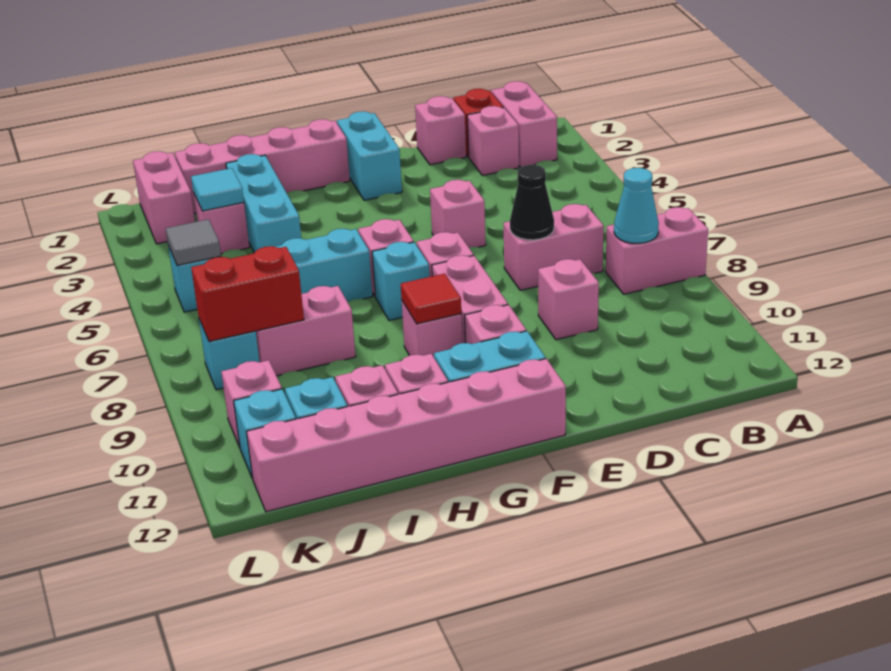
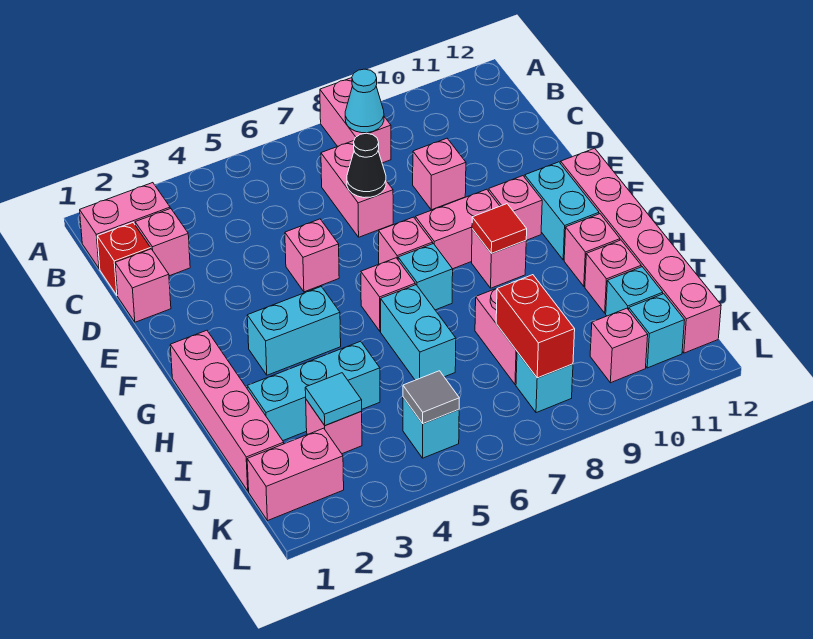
cyan 1x2 brick [337,111,402,200] -> cyan 1x2 brick moved to [247,287,341,375]

